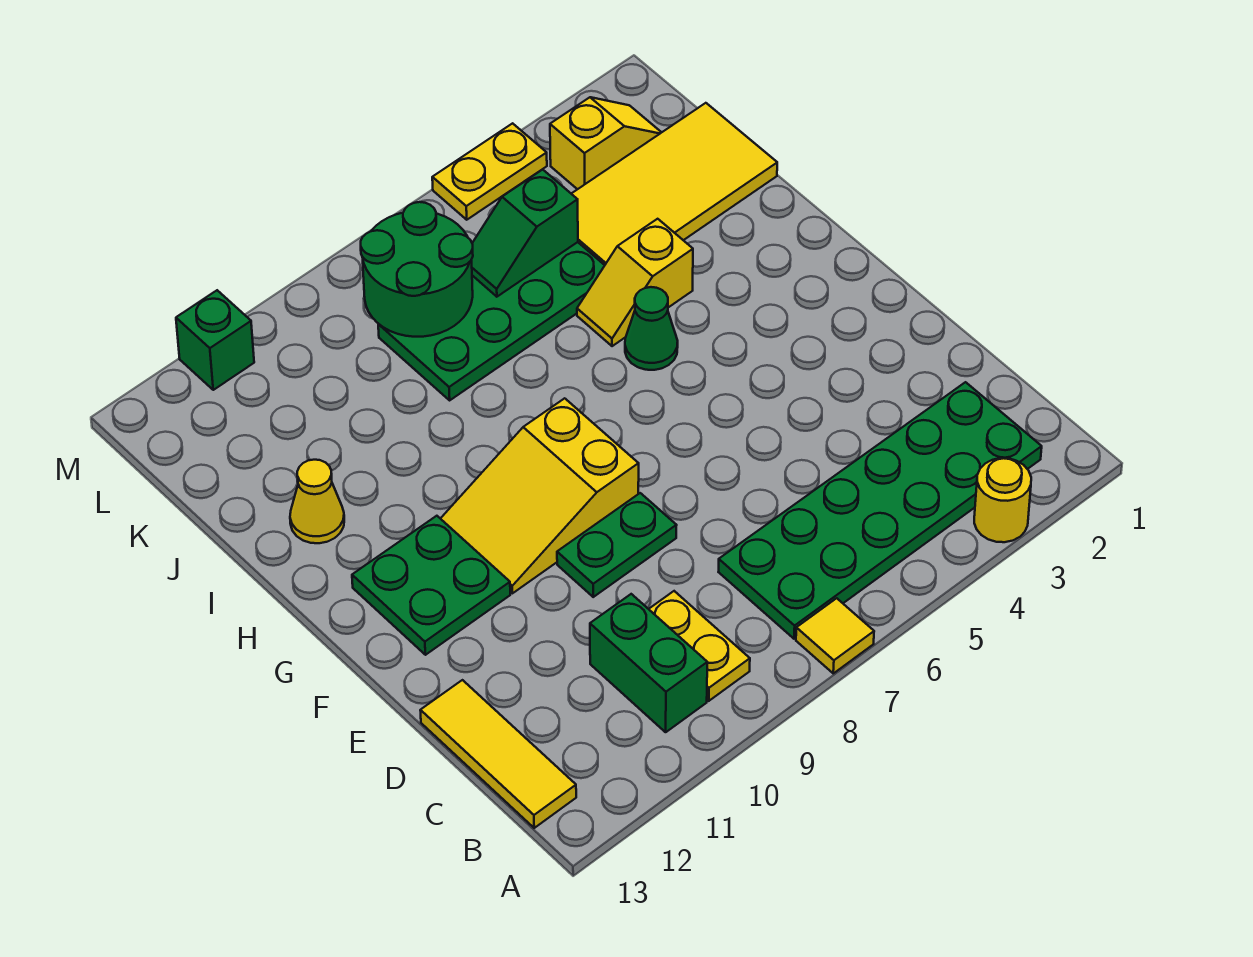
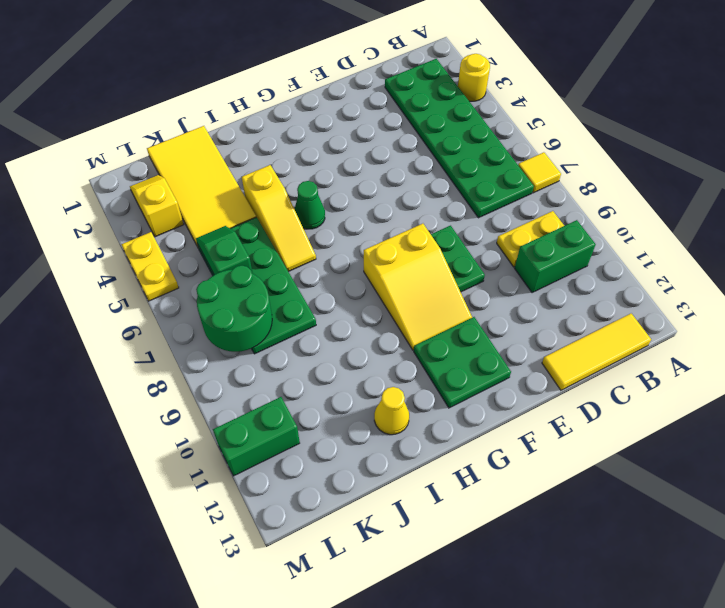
yellow 1x2 slope [577,219,693,346] -> yellow 1x3 slope [242,165,316,272]
green 1x2 slope [472,169,578,297] -> green 1x2 slope turned to [196,226,253,275]
green 1x1 brick [176,290,254,390] -> green 1x2 brick [213,397,300,476]

